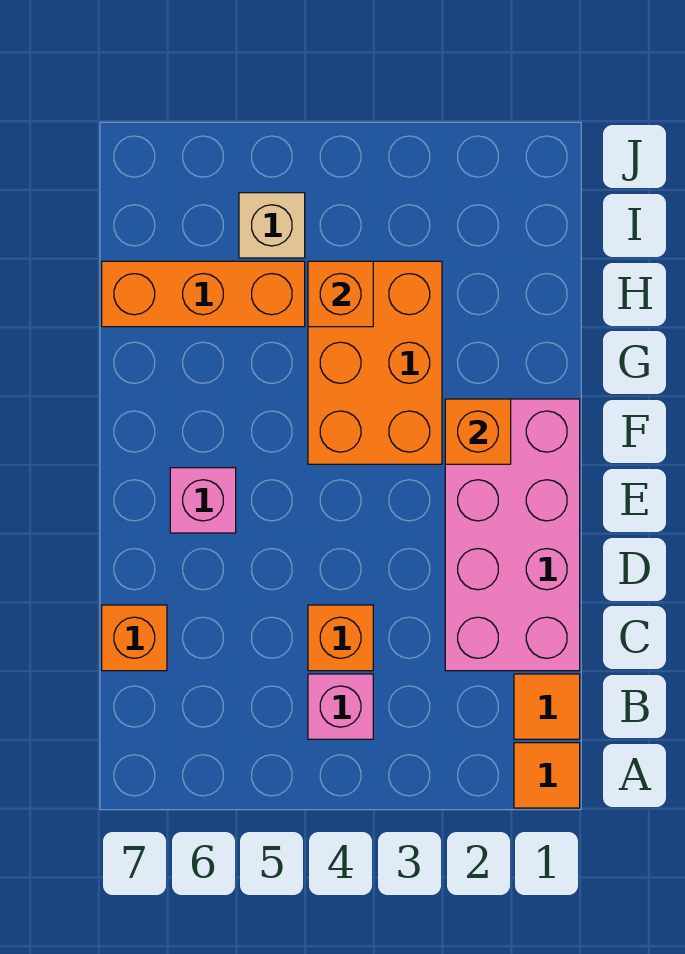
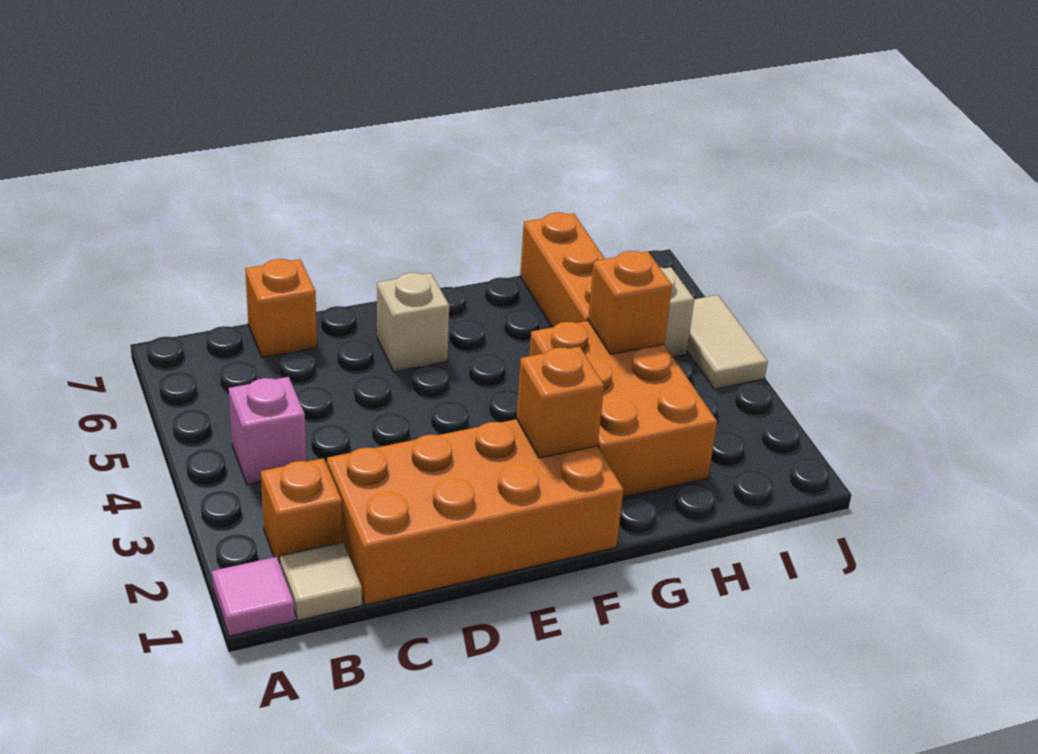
orange 1x1 tile [514,743,580,808] -> pink 1x1 tile [212,557,294,636]
orange 1x1 tile [514,674,580,739] -> tan 1x1 tile [280,542,362,620]
pink 2x4 brick [445,399,580,671] -> orange 2x4 brick [327,419,623,605]
orange 1x1 brick [308,605,373,671] -> orange 1x1 brick moved to [261,458,342,564]
pink 1x1 brick [170,468,236,533] -> tan 1x1 brick [377,273,449,372]
orange 2x3 brick [308,261,442,464] -> orange 2x3 brick turned to [529,321,717,497]
none -> tan 1x2 tile [687,295,768,389]

